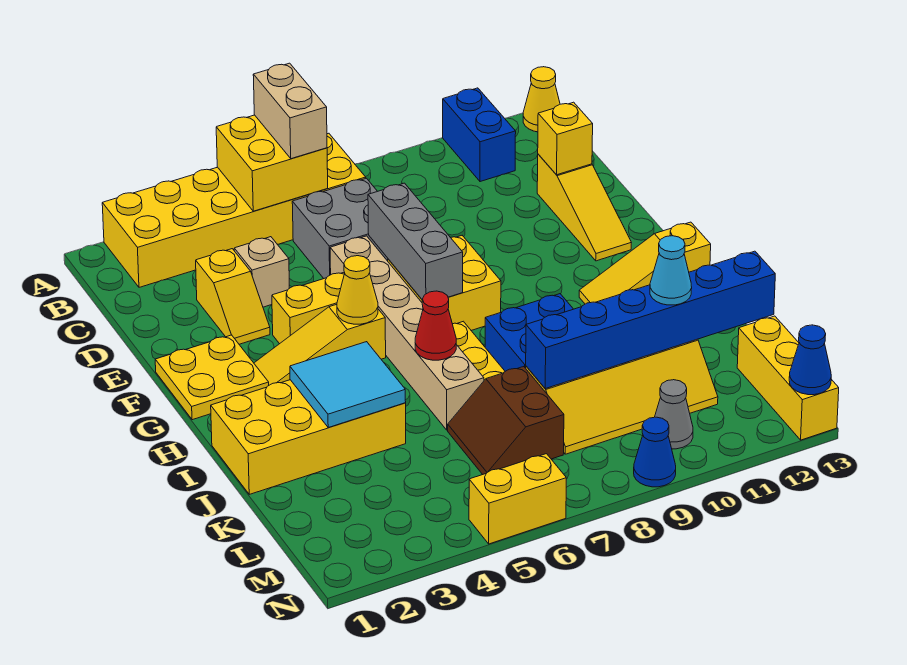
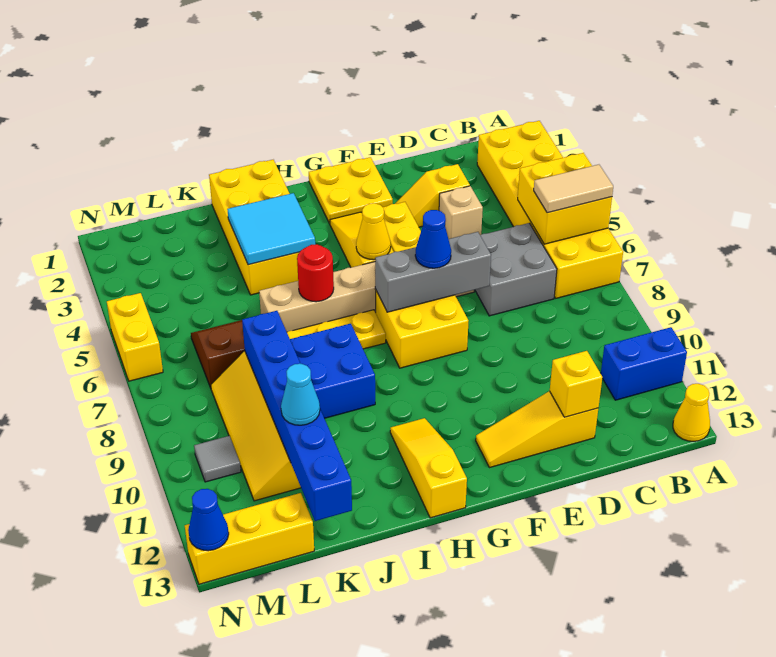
tan 1x2 brick [253,63,327,159] -> tan 1x2 tile [534,165,613,213]
red 1x1 cone [415,291,456,360] -> red 1x1 round brick [297,244,334,302]
grey 1x1 cone [655,380,693,449] -> grey 1x1 tile [194,436,241,482]
blue 1x1 cone [634,417,676,487] -> blue 1x1 cone moved to [415,210,451,268]

